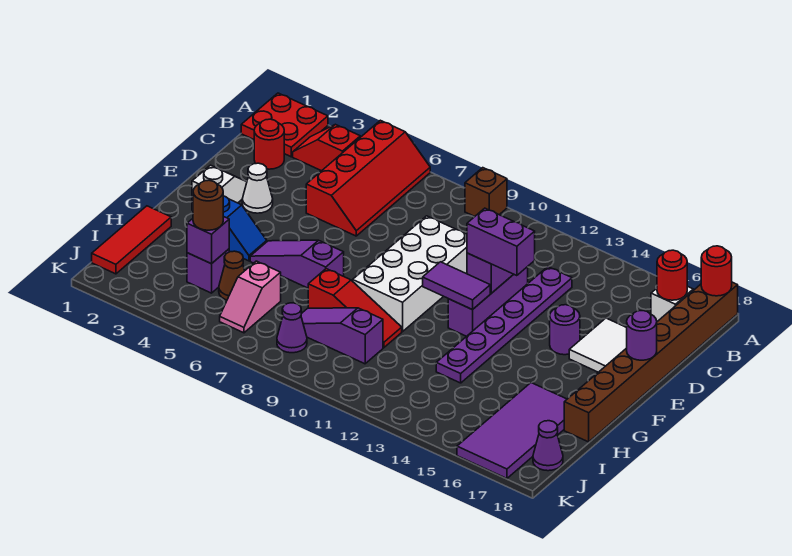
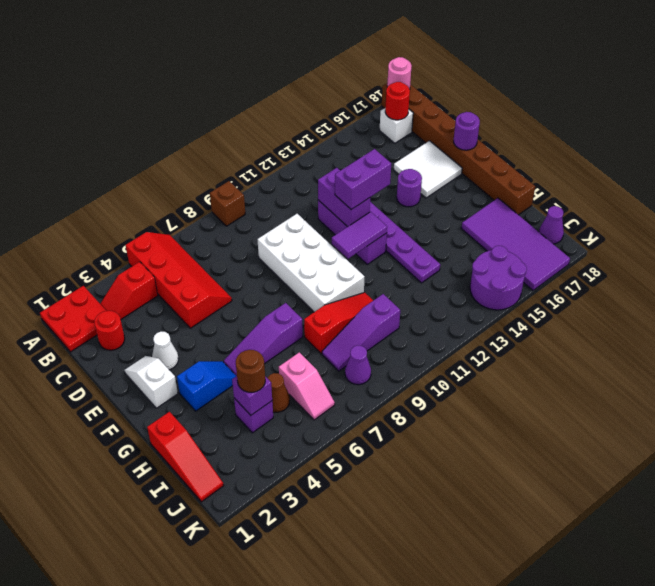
red 1x1 round brick [701,246,732,296] -> pink 1x1 round brick [387,57,412,89]
red 1x3 tile [92,206,171,274] -> red 1x3 slope [147,412,224,502]
none -> purple 2x2 round brick [470,246,527,310]

